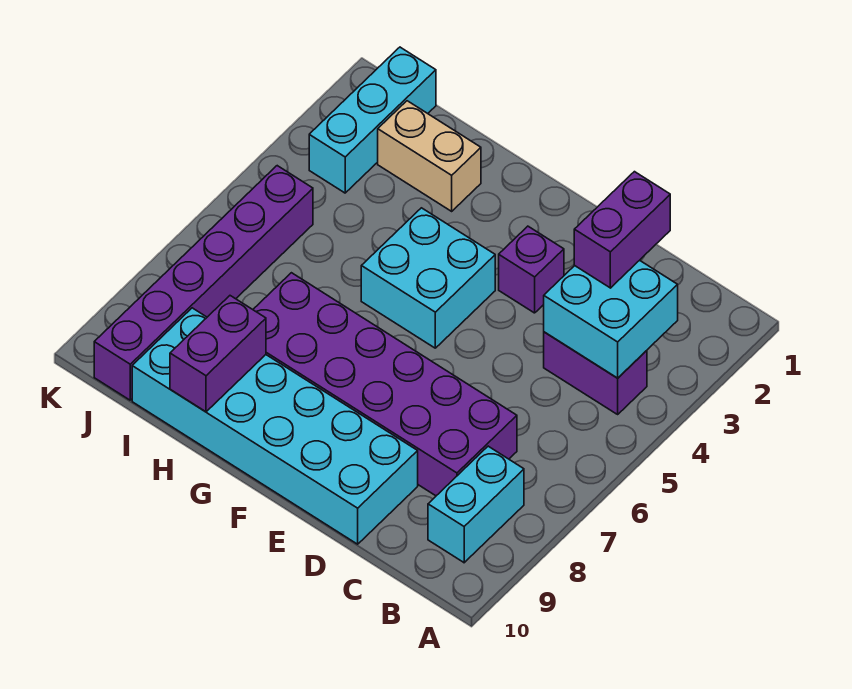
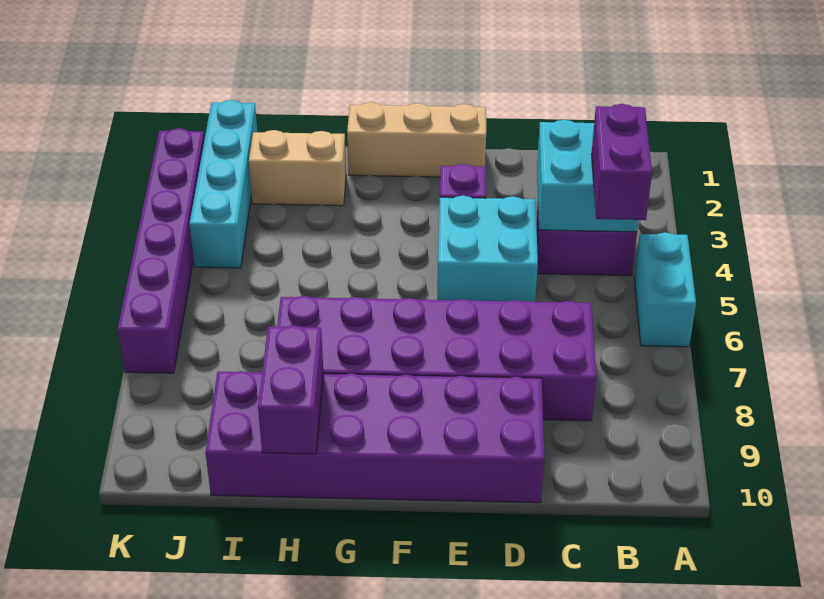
cyan 1x2 brick [428,446,524,563] -> cyan 1x2 brick moved to [634,232,696,347]
purple 1x2 brick [574,172,670,288] -> purple 1x2 brick moved to [591,104,652,220]
cyan 2x6 brick [132,308,418,544] -> purple 2x6 brick [205,371,544,503]
none -> tan 1x3 brick [347,102,486,177]
cyan 2x2 brick [361,208,495,348] -> cyan 2x2 brick moved to [437,196,538,302]
cyan 1x3 brick [309,47,436,193] -> cyan 1x4 brick [190,100,257,268]
purple 1x6 brick [94,166,313,400] -> purple 1x6 brick moved to [118,128,205,373]

